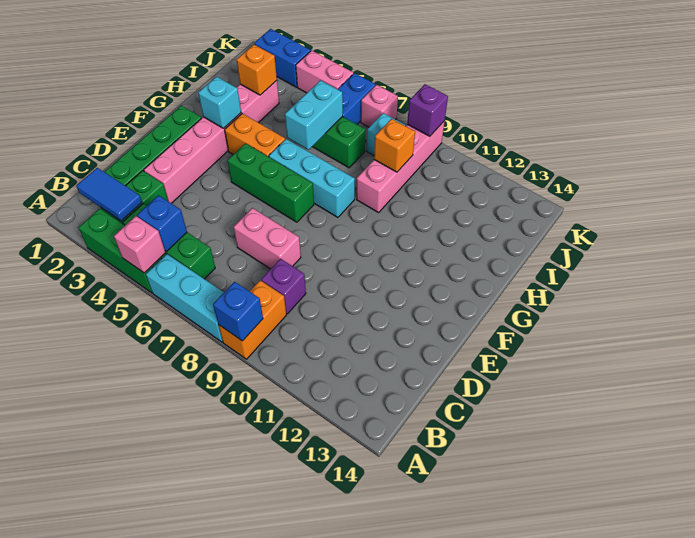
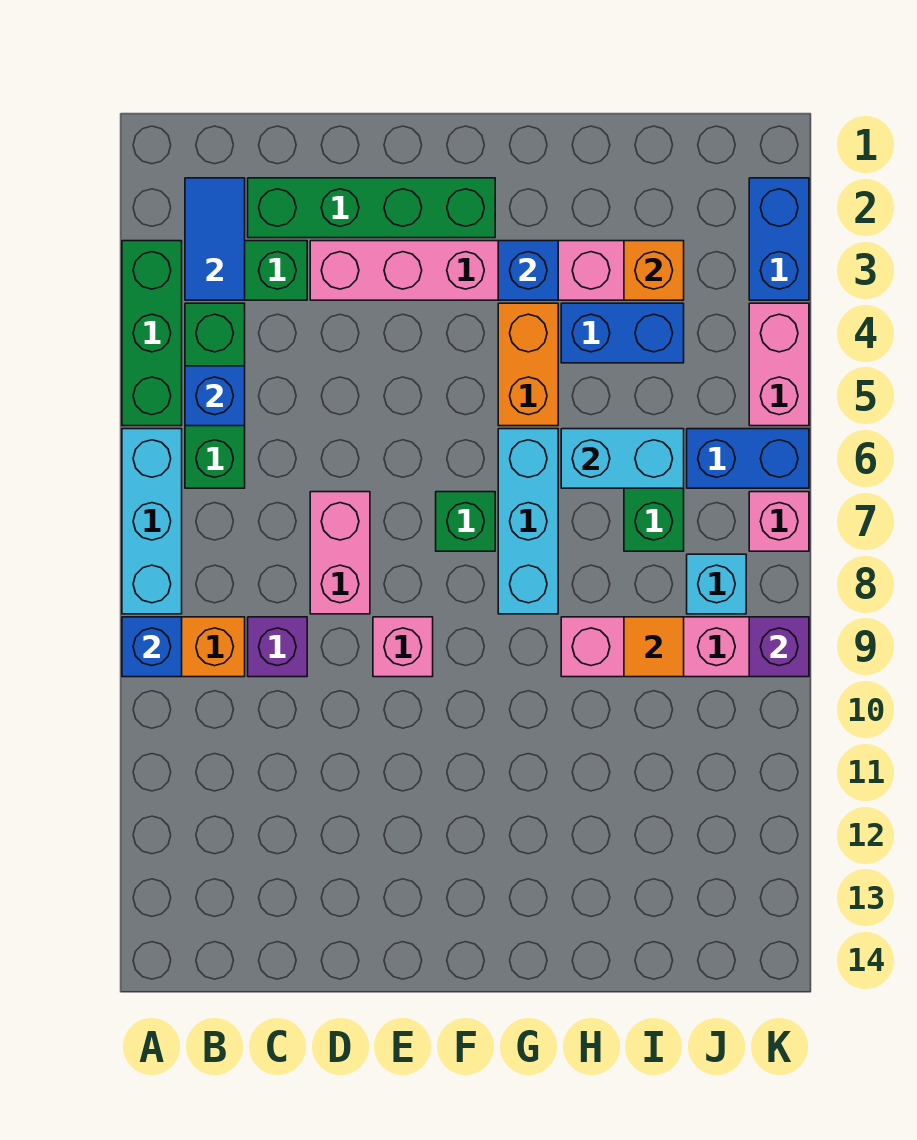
pink 1x1 brick [114,216,166,273] -> pink 1x1 brick moved to [373,617,433,677]
green 1x3 brick [227,143,314,222] -> green 1x1 brick [436,492,495,551]
cyan 1x1 brick [198,77,241,128] -> blue 1x1 brick [498,241,558,300]
none -> blue 1x2 brick [561,303,684,363]
orange 1x1 brick [374,119,415,172] -> orange 1x1 tile [624,617,684,677]

